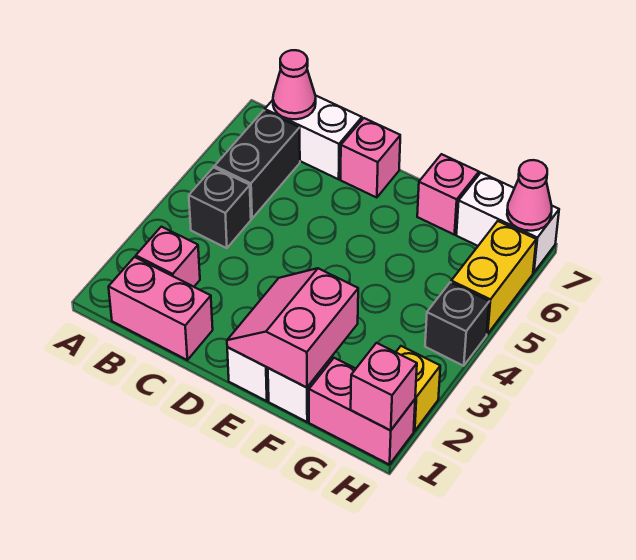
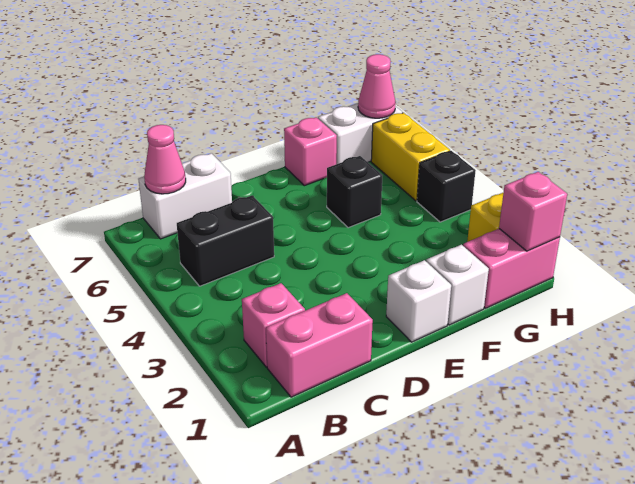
black 1x1 brick [189,167,251,248] -> black 1x1 brick moved to [327,156,383,228]
black 1x2 brick [215,110,300,219] -> black 1x2 brick turned to [177,195,274,286]
pink 1x1 brick [341,118,400,198] -> none
pink 2x2 slope [227,268,358,388] -> none

